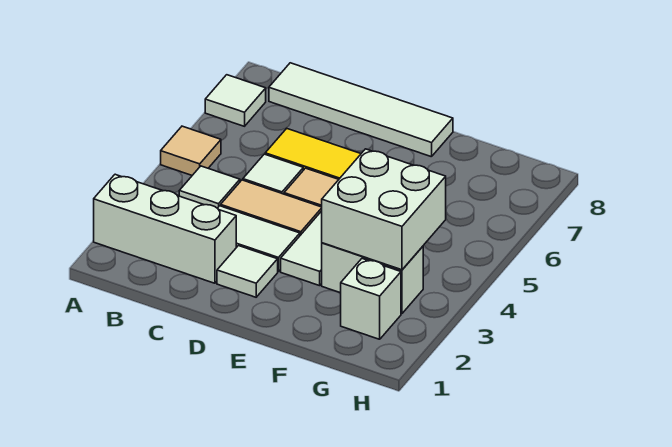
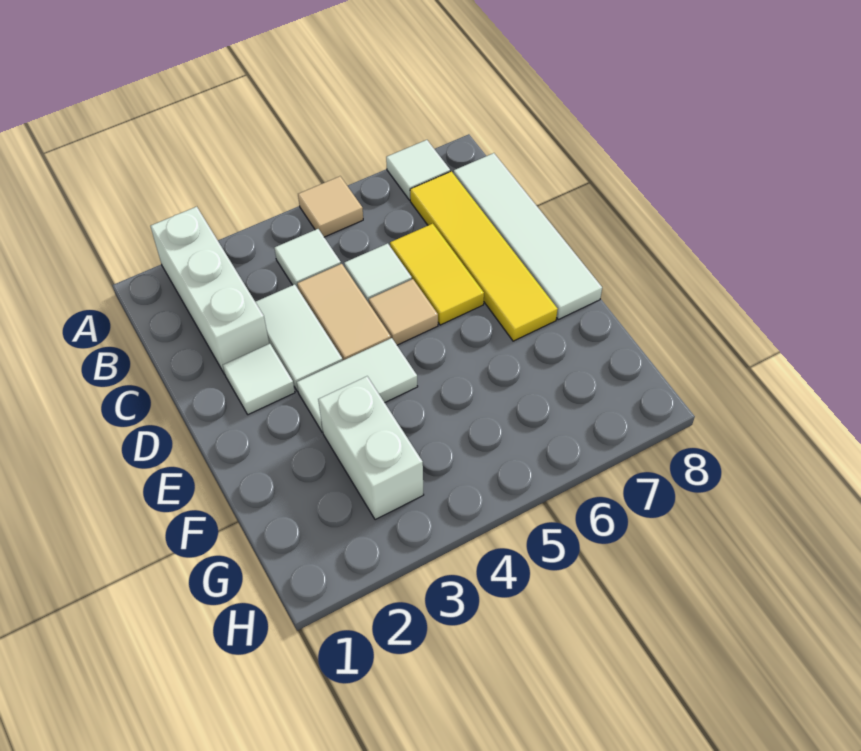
none -> yellow 1x4 tile [410,171,558,341]
white 2x2 brick [322,149,446,270] -> none
white 1x1 brick [341,259,401,339] -> none

